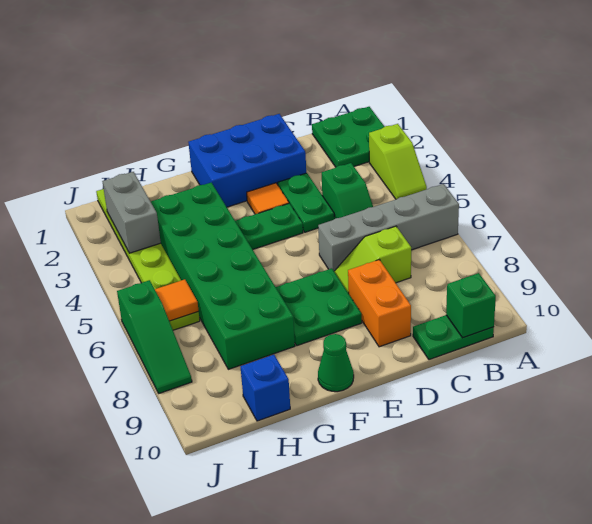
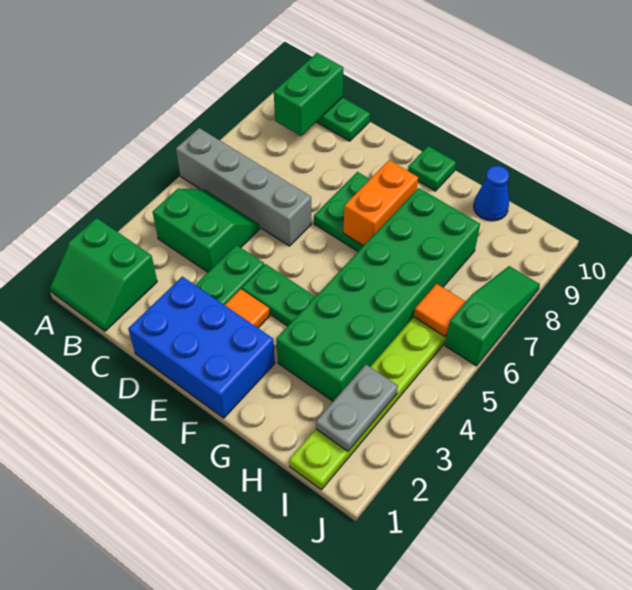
green 2x2 plate [312,107,385,167] -> green 2x2 slope [50,218,157,331]
lime 1x2 slope [369,124,427,199] -> none
green 1x1 brick [446,273,496,338] -> green 1x2 brick [274,53,343,136]
green 1x2 slope [322,163,373,219] -> green 2x2 slope [153,189,260,272]
lime 1x2 slope [334,226,411,293] -> none
orange 1x2 brick [348,260,411,347] -> orange 1x2 brick moved to [343,160,418,246]
green 1x1 cone [318,334,354,392] -> green 1x1 plate [408,146,456,191]
blue 1x1 brick [240,355,290,421] -> blue 1x1 cone [474,166,509,221]
grey 1x2 brick [102,172,161,253] -> grey 1x2 plate [316,365,398,451]

